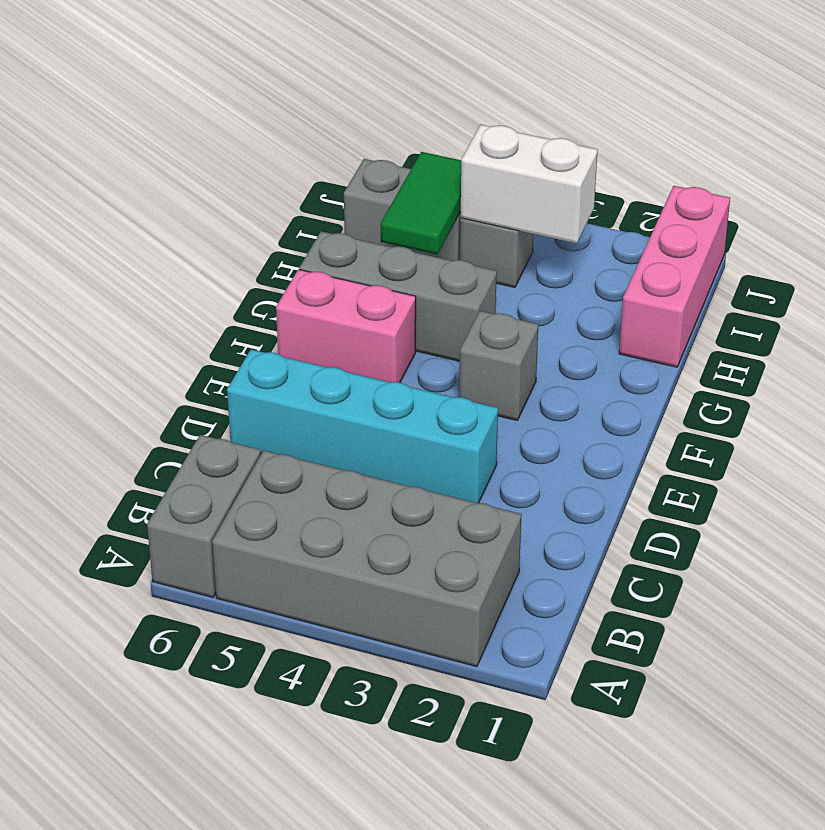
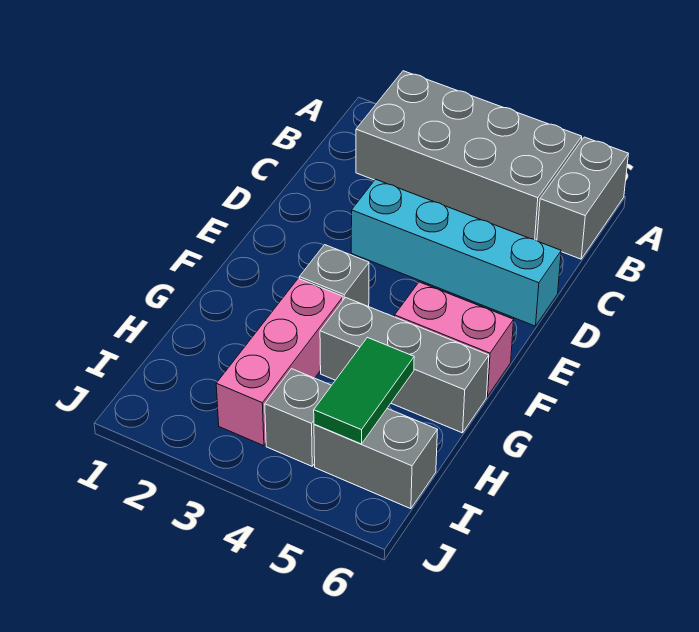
pink 1x3 brick [619,186,730,367] -> pink 1x3 brick moved to [216,278,343,446]
white 1x2 brick [461,125,598,243] -> none

